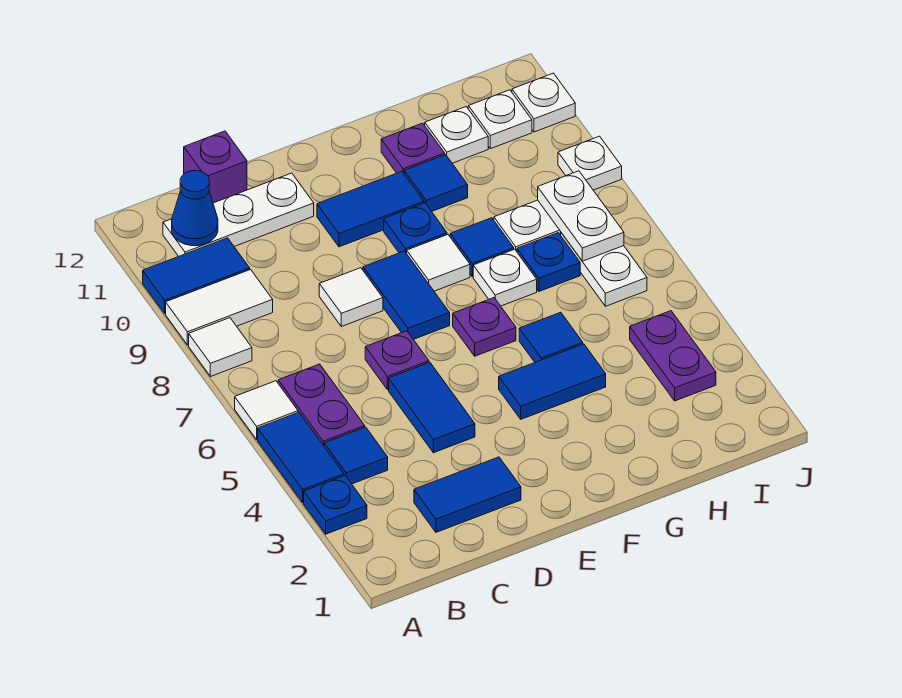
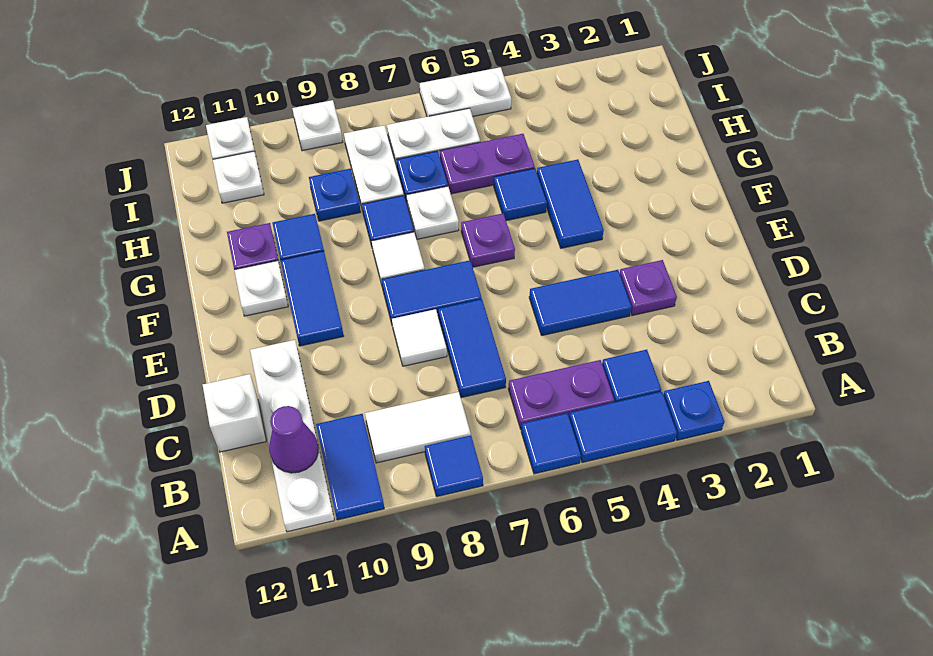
white 1x1 tile [235,381,298,439] -> blue 1x1 tile [521,413,581,474]
white 1x1 tile [189,318,252,377] -> blue 1x1 tile [425,435,483,497]
white 1x2 tile [166,270,273,345] -> white 1x2 tile turned to [365,392,471,463]
white 1x3 plate [163,173,314,256] -> white 1x4 plate [250,340,334,532]
blue 1x1 cone [172,170,218,246] -> purple 1x1 cone [269,406,318,473]
blue 1x2 tile [414,457,521,532] -> blue 1x2 tile moved to [438,299,506,398]
purple 1x1 brick [184,131,247,203] -> white 1x1 brick [203,374,266,452]
purple 1x1 plate [365,331,429,390] -> purple 1x1 plate moved to [620,260,677,316]
blue 1x1 plate [384,203,447,253] -> blue 1x1 plate moved to [309,169,361,221]
white 1x1 plate [425,107,488,163] -> white 1x1 plate moved to [234,261,288,316]
purple 1x2 plate [630,311,716,401] -> purple 1x2 plate moved to [440,134,535,194]
white 1x2 plate [538,171,624,261] -> white 1x2 plate moved to [420,67,511,117]

